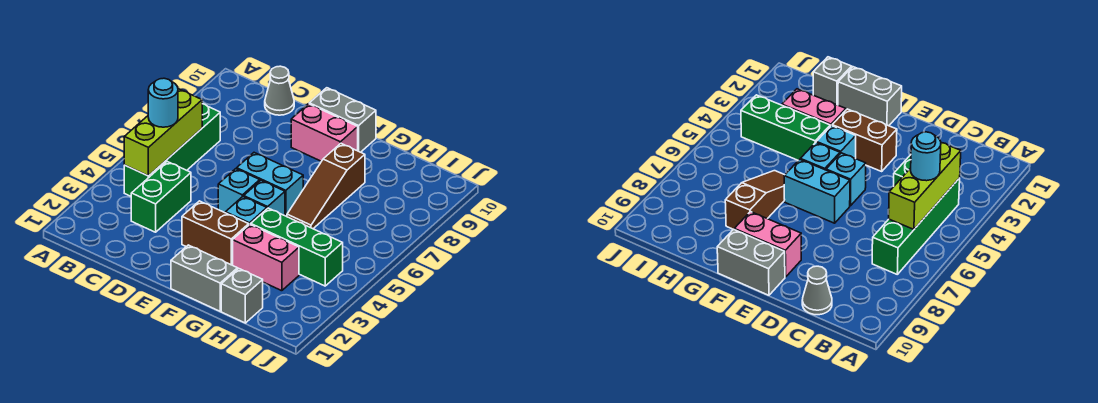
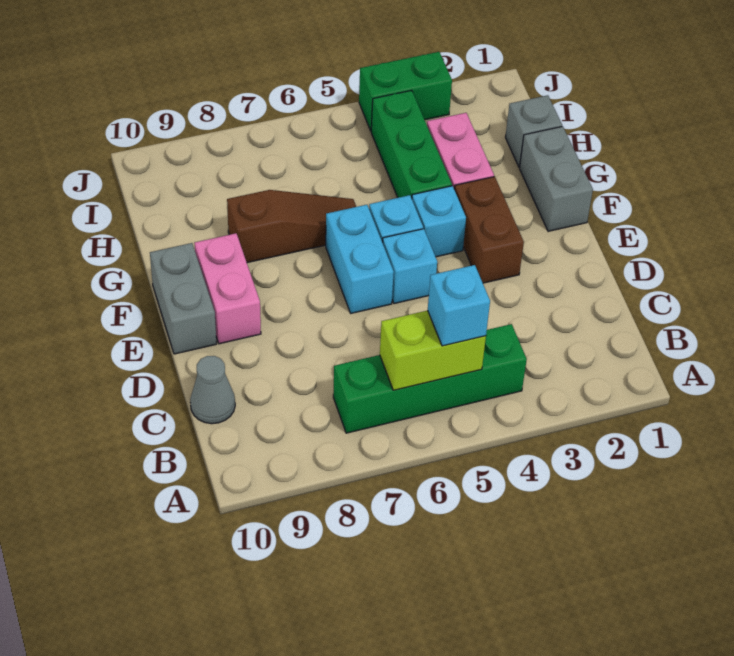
lime 1x3 brick [124,89,202,176] -> lime 1x2 brick [380,310,486,390]
cyan 1x1 round brick [148,78,178,127] -> cyan 1x1 brick [428,265,490,346]
green 1x2 brick [131,162,191,232] -> green 1x2 brick moved to [359,52,452,131]

